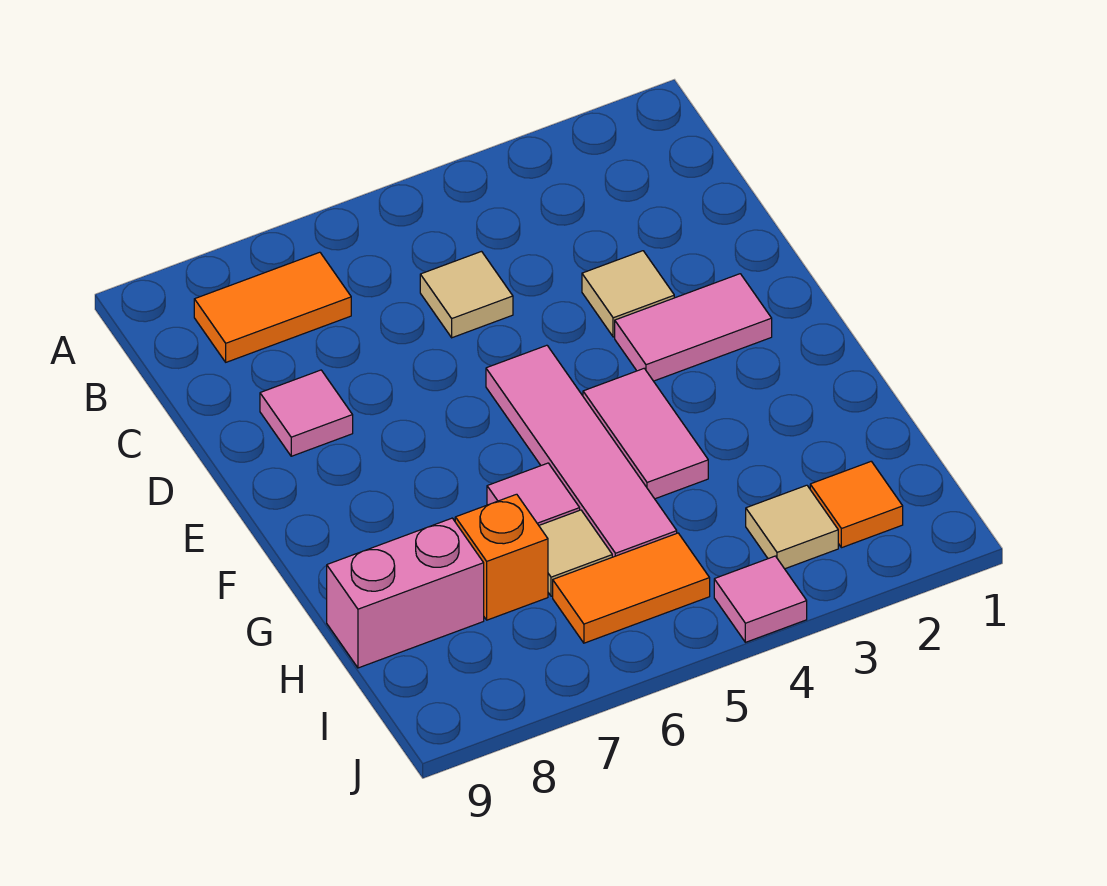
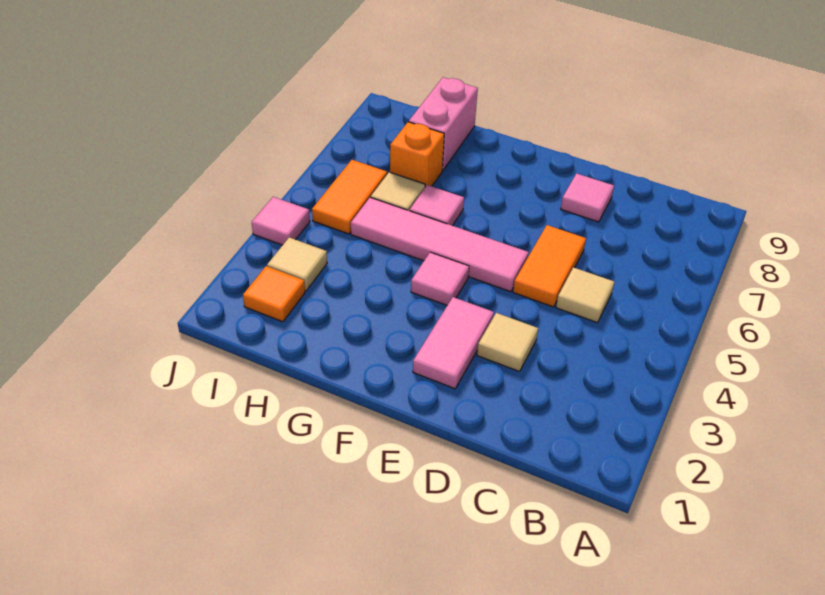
orange 1x2 tile [194,252,351,362] -> orange 1x2 tile moved to [513,225,586,307]
pink 1x2 tile [583,368,708,499] -> pink 1x1 tile [411,252,469,305]

